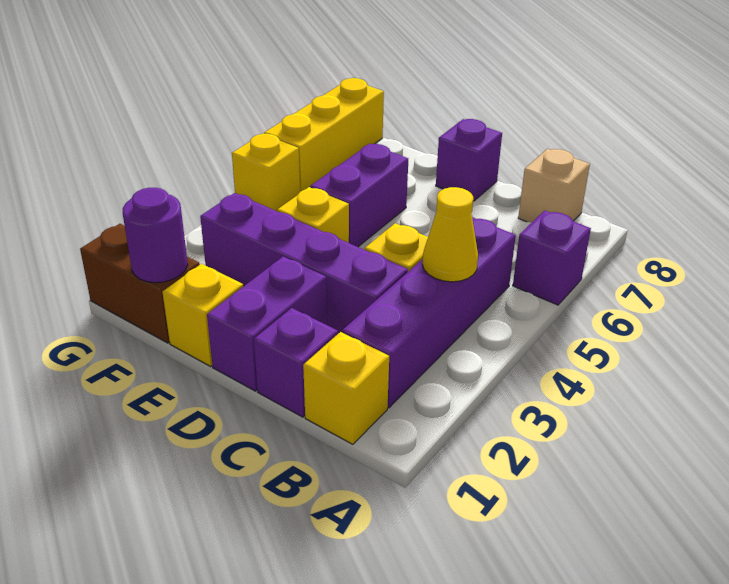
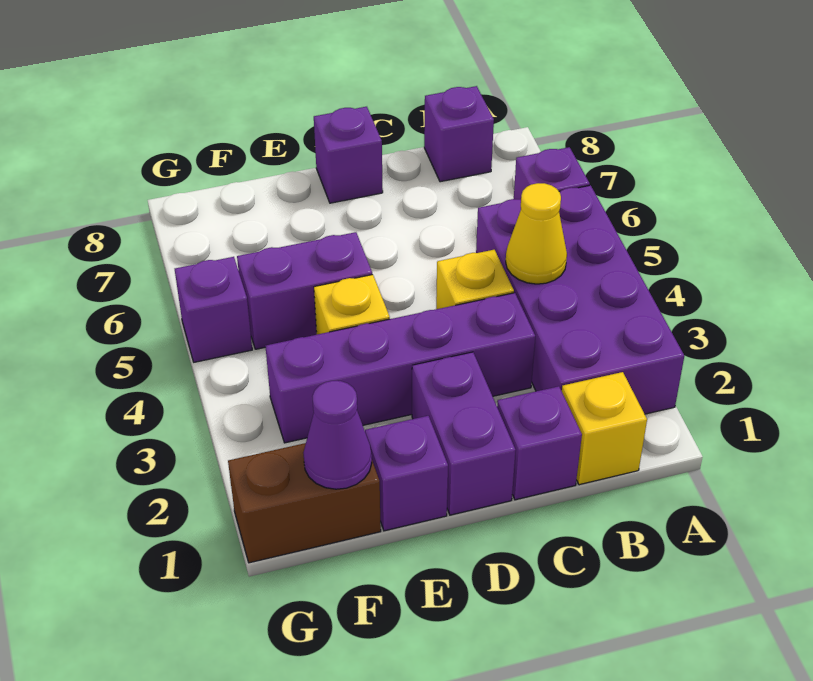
purple 1x4 brick [342,217,516,408] -> purple 2x4 brick [476,185,684,414]
tan 1x1 brick [518,149,590,223] -> purple 1x1 brick [424,86,494,182]
yellow 1x1 brick [163,264,243,366] -> purple 1x1 brick [365,416,448,531]
purple 1x2 brick [310,144,408,247] -> purple 1x2 brick turned to [237,232,372,349]
purple 1x1 round brick [123,188,188,283] -> purple 1x1 cone [303,381,372,489]
yellow 1x1 brick [232,134,300,211] -> purple 1x1 brick [175,257,252,362]
yellow 1x3 brick [264,78,384,192] -> none

